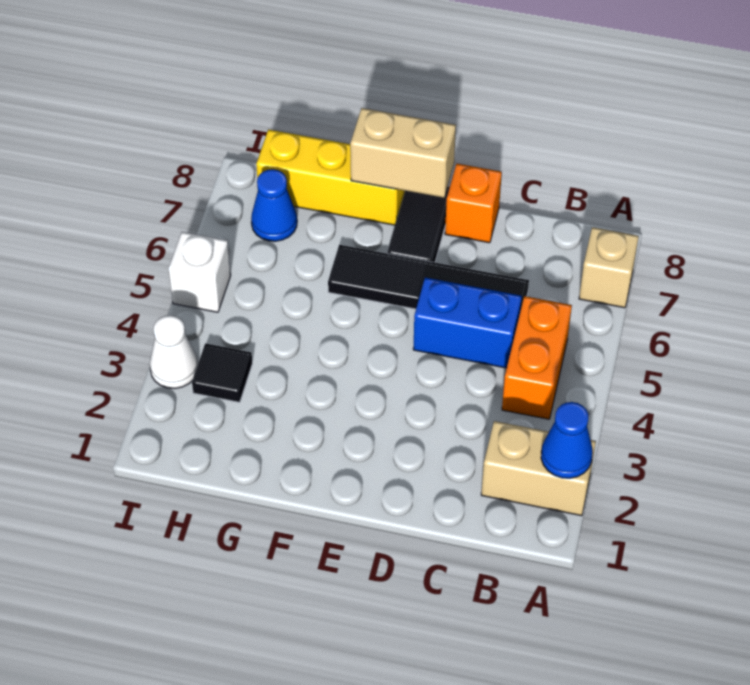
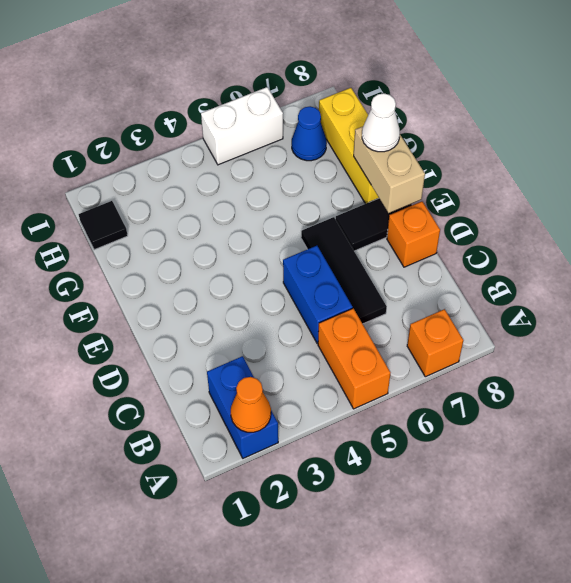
tan 1x2 brick [481,421,596,516] -> blue 1x2 brick [207,356,278,458]
blue 1x1 cone [541,402,593,478] -> orange 1x1 cone [231,377,271,432]
tan 1x1 brick [579,227,639,308] -> orange 1x1 brick [407,309,464,377]
orange 1x2 brick [502,296,572,419] -> orange 1x2 brick turned to [318,308,390,409]
black 1x4 tile [328,245,529,311] -> black 1x3 tile [301,217,387,324]
black 1x1 tile [192,343,252,402] -> black 1x1 tile moved to [79,201,128,250]
white 1x1 cone [150,315,198,388] -> white 1x1 cone moved to [362,93,400,152]
white 1x1 brick [169,232,231,312] -> white 1x2 brick [201,87,283,165]

